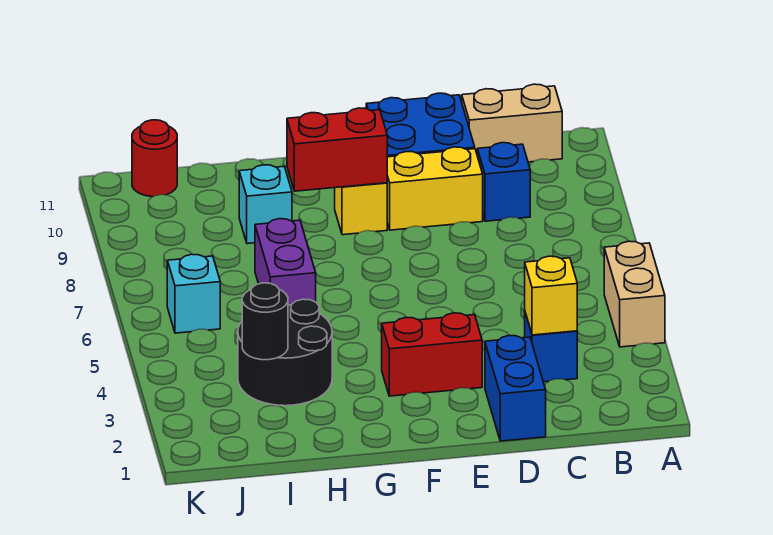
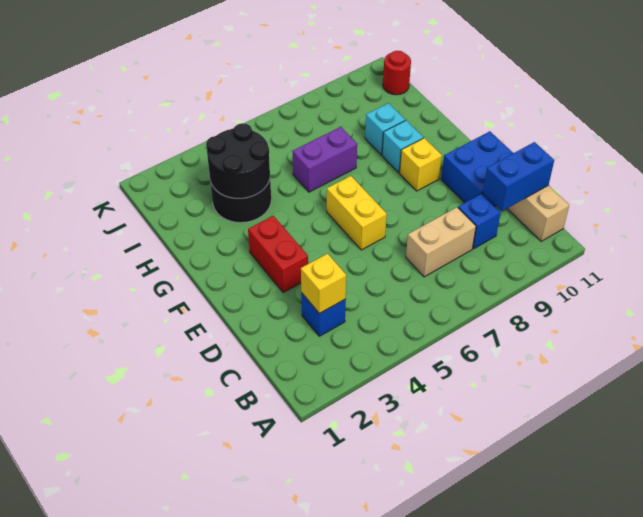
tan 1x2 brick [604,241,665,347] -> tan 1x2 brick moved to [406,207,476,277]
blue 1x2 brick [485,336,546,441] -> blue 1x2 brick moved to [483,142,554,211]
yellow 1x2 brick [387,147,483,230] -> yellow 1x2 brick moved to [327,176,387,250]
red 1x2 brick [287,108,387,191] -> none
black 1x1 round brick [242,283,288,360] -> black 2x2 round brick [206,123,270,198]
cyan 1x1 brick [167,254,220,333] -> cyan 1x1 brick moved to [382,120,423,173]

